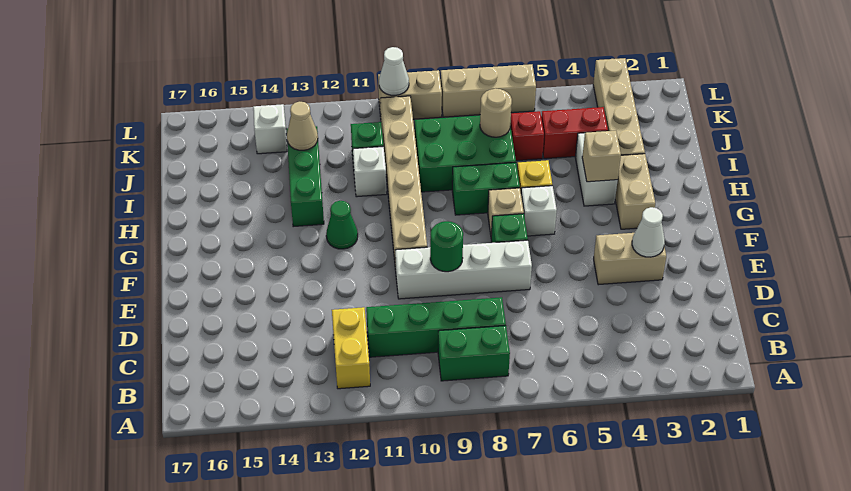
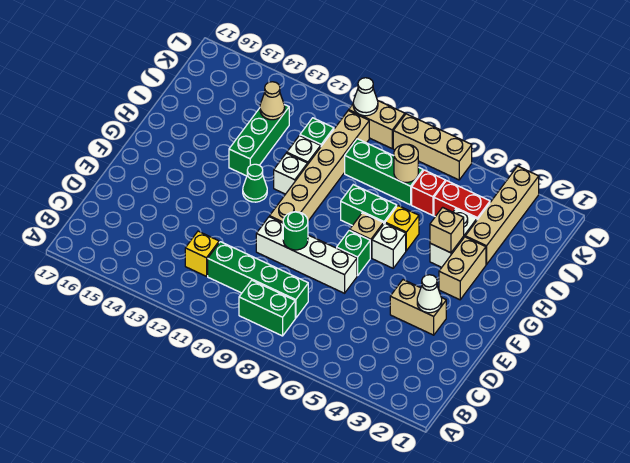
yellow 1x2 brick [332,307,370,389] -> yellow 1x1 brick [185,231,219,276]
green 2x3 brick [415,115,516,192] -> green 1x3 brick [345,139,423,205]
white 1x1 brick [253,104,287,154] -> white 1x1 brick moved to [274,153,307,194]

